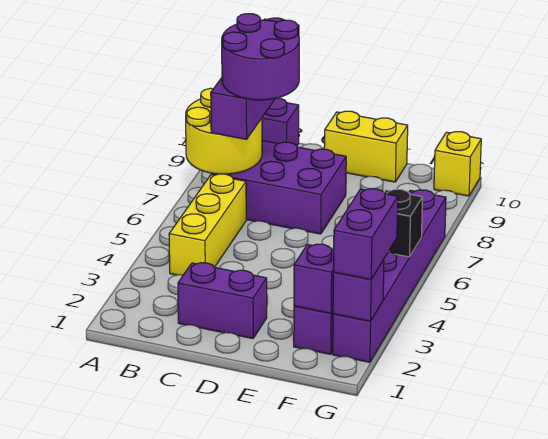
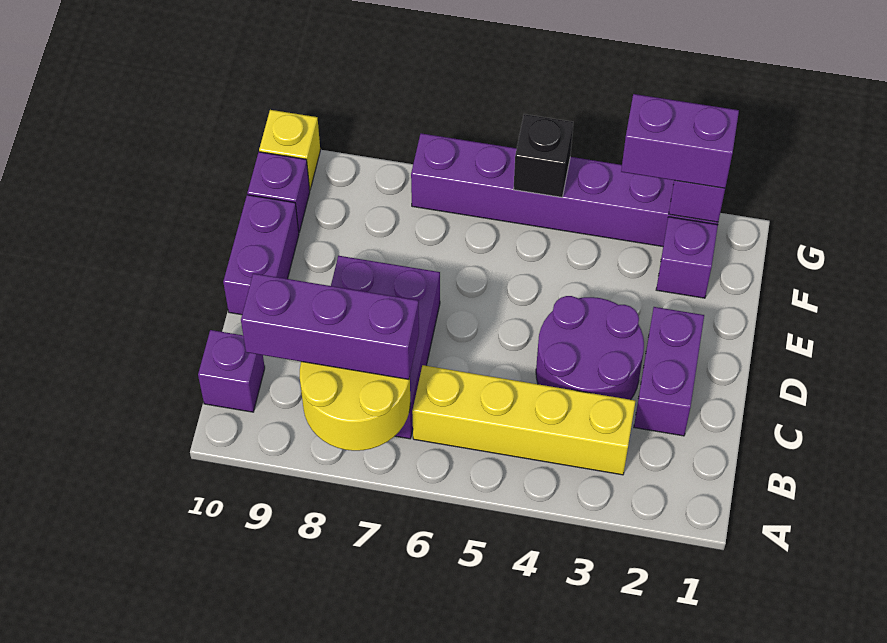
yellow 1x3 brick [169,174,246,275] -> yellow 1x4 brick [412,365,635,475]
purple 1x4 brick [211,18,299,139] -> purple 1x3 brick [241,273,419,379]
purple 2x2 round brick [222,14,299,100] -> purple 2x2 round brick moved to [536,296,644,400]
yellow 1x2 brick [324,111,408,182] -> purple 1x2 brick [223,195,299,315]
purple 1x1 brick [294,244,334,313] -> purple 1x1 brick moved to [247,152,310,232]

